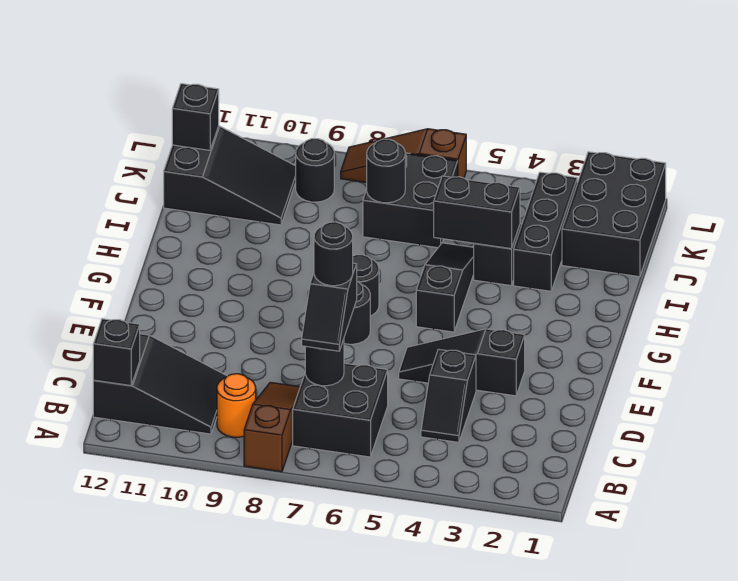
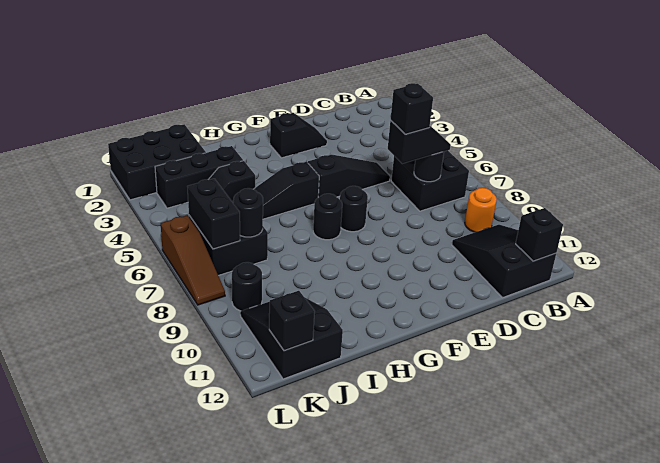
brown 1x3 slope [244,382,300,472] -> none
black 1x2 slope [421,349,476,442] -> black 1x2 slope moved to [270,113,327,158]
black 1x1 round brick [314,222,353,286] -> black 1x1 brick [390,83,433,134]
black 1x3 slope [399,329,525,396] -> black 1x3 slope turned to [308,155,390,197]
black 1x2 brick [434,176,520,249] -> black 1x2 brick moved to [187,179,240,249]

